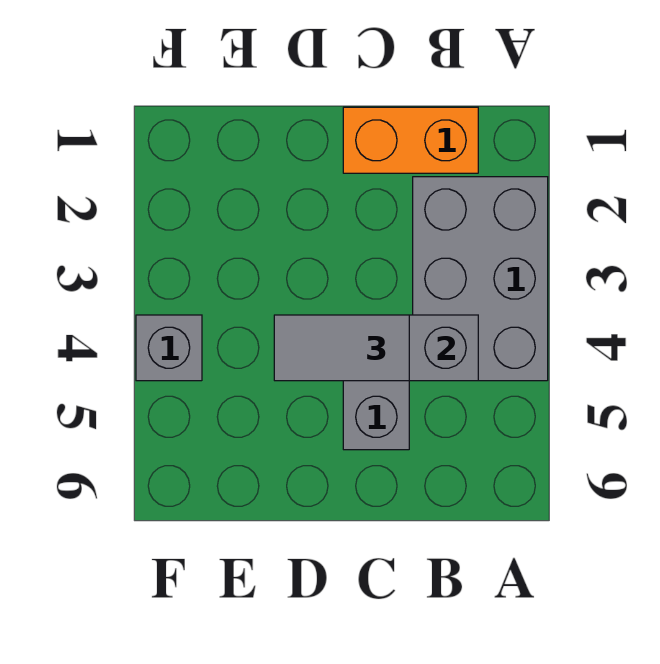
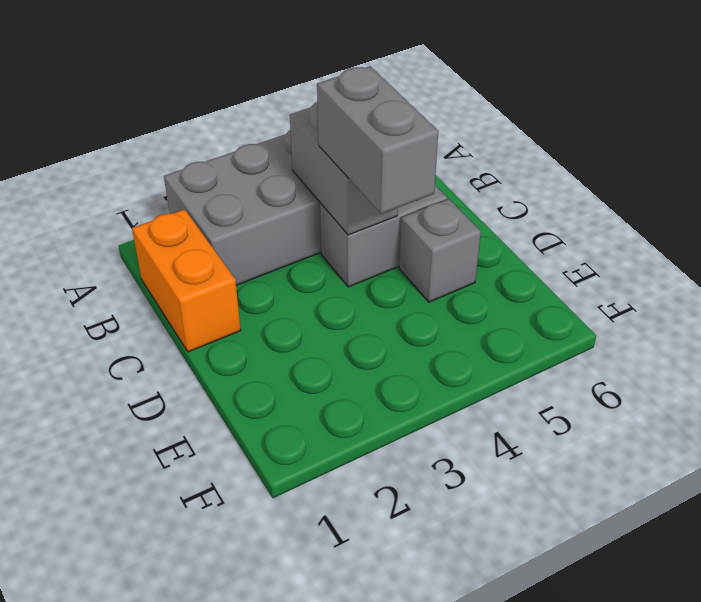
grey 1x2 tile [274,315,409,381] -> grey 1x2 brick [317,66,438,214]
grey 1x1 brick [136,315,202,381] -> grey 1x1 brick moved to [399,199,481,302]

